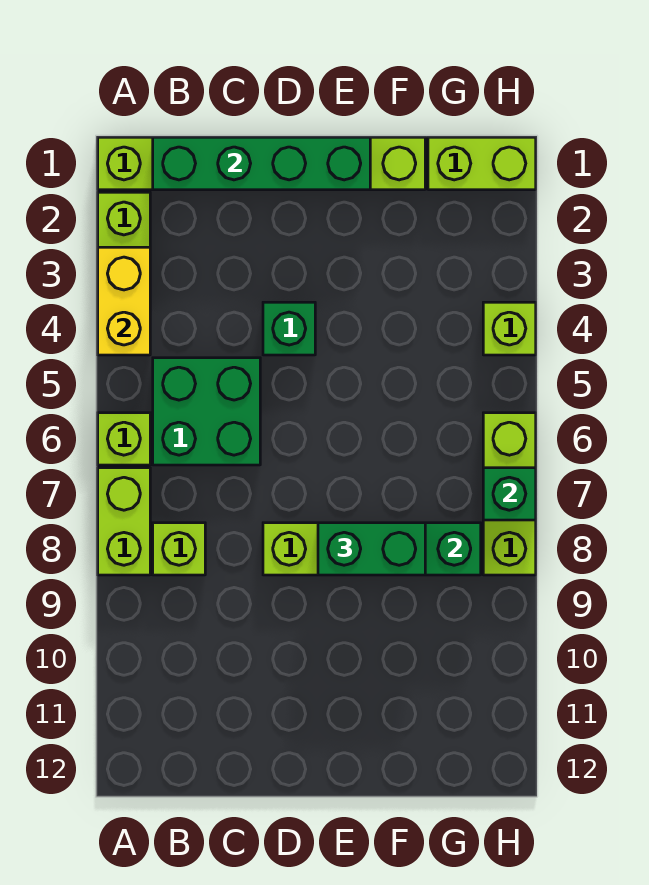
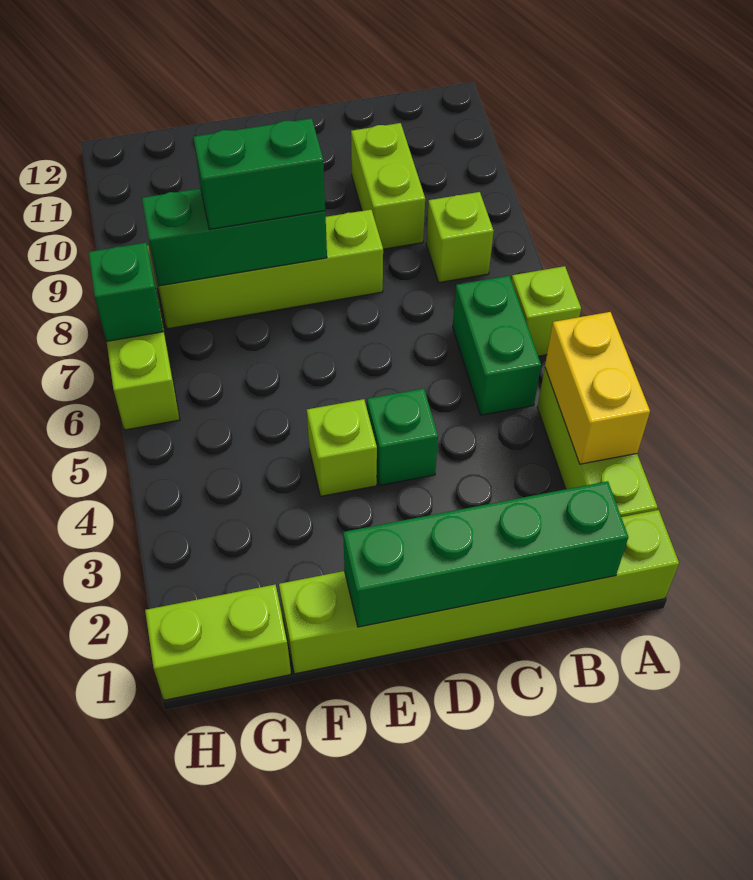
lime 1x2 brick [98,468,150,575] -> lime 1x2 brick moved to [351,123,425,249]
green 2x2 brick [153,358,260,465] -> green 1x2 brick [453,276,541,415]
lime 1x1 brick [483,302,536,355] -> lime 1x1 brick moved to [307,399,377,496]

